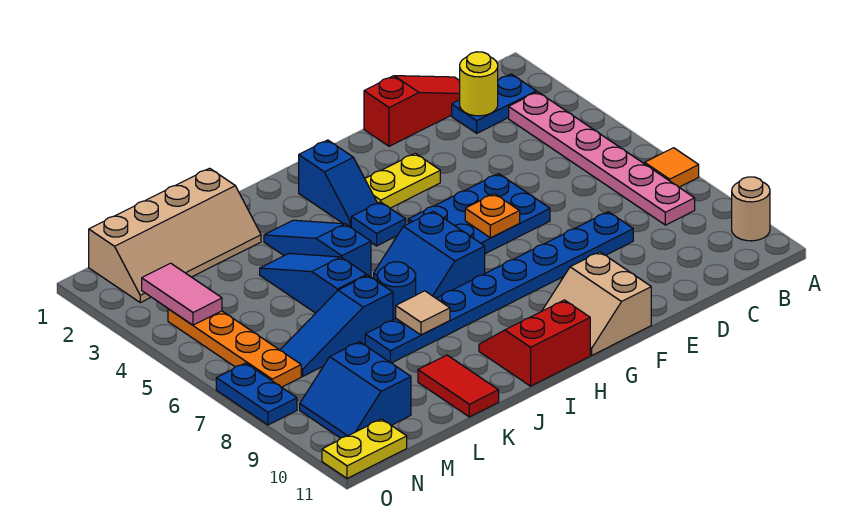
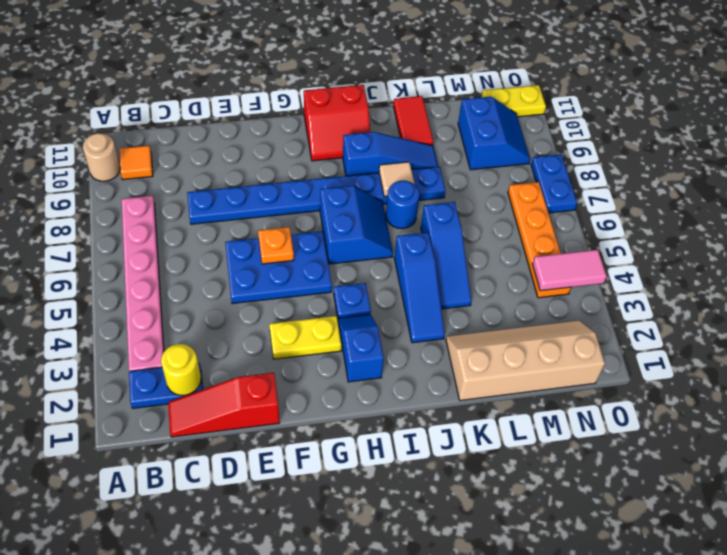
orange 1x1 tile [645,148,699,187] -> orange 1x1 tile moved to [119,146,153,180]
tan 2x2 slope [542,252,651,355] -> none
blue 1x3 slope [280,275,393,376] -> blue 1x3 slope moved to [343,132,438,176]
pink 1x2 tile [142,263,222,325] -> pink 1x2 tile turned to [532,250,607,291]

